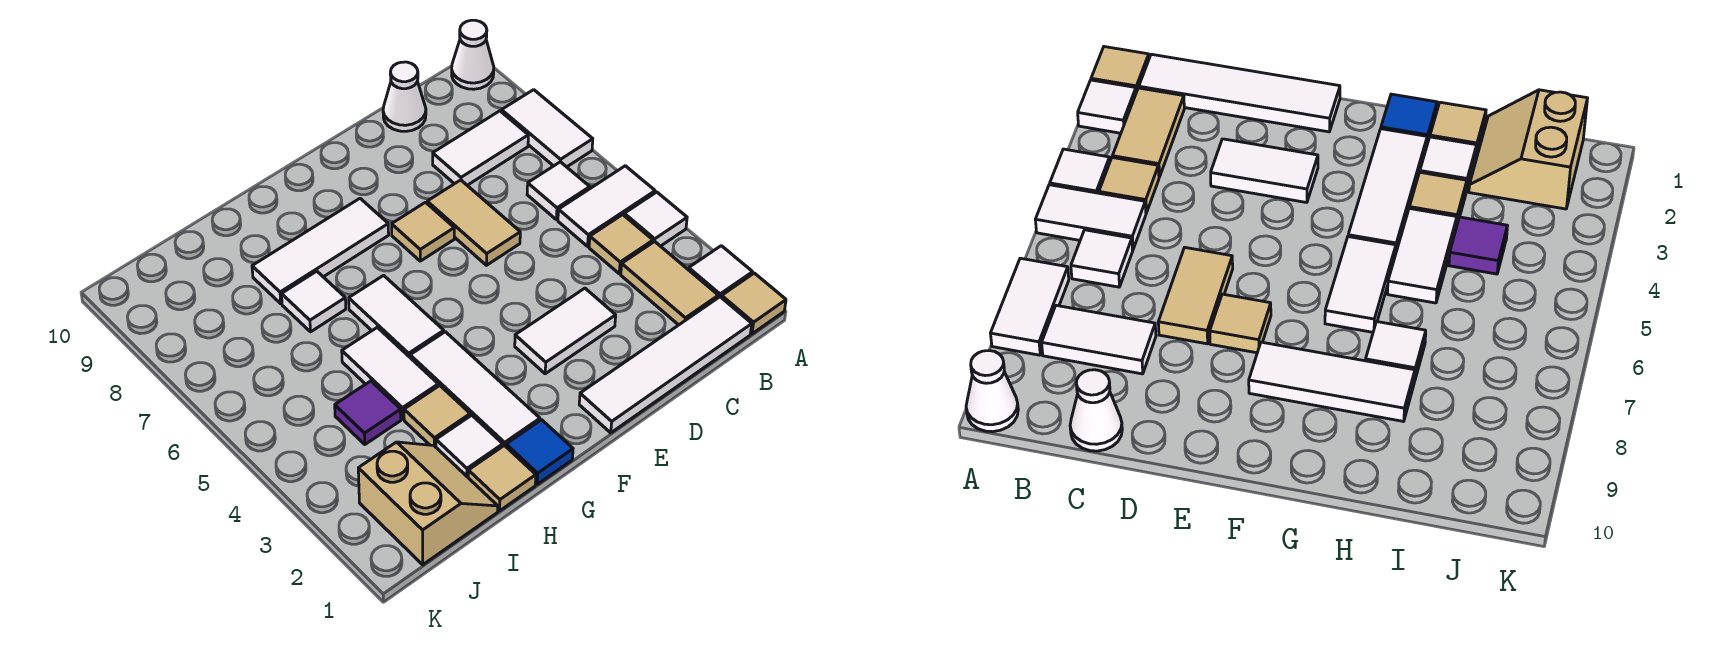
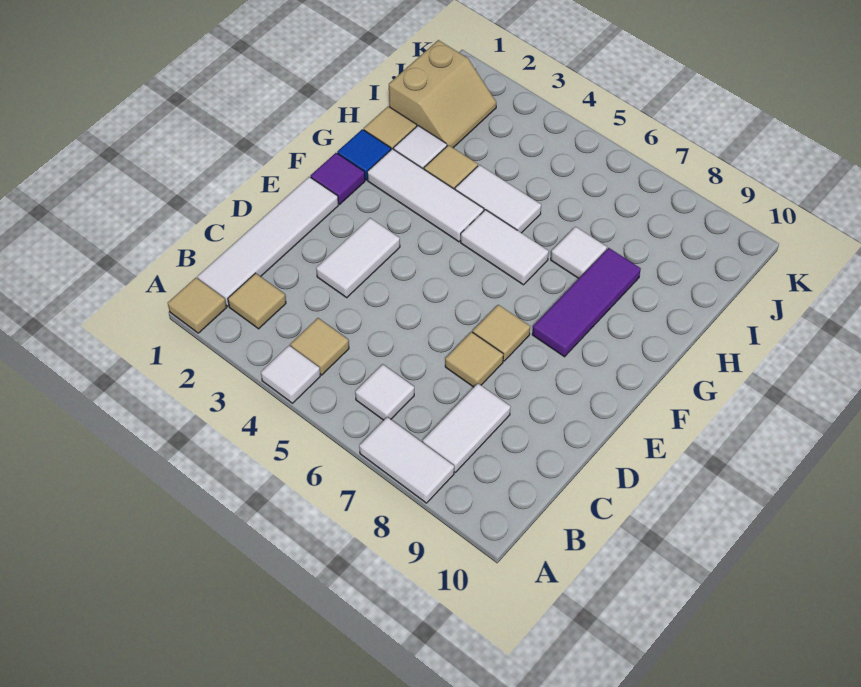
white 1x1 tile [689,246,753,298] -> none
white 1x2 tile [558,166,655,246] -> none
white 1x1 cone [452,20,494,89] -> none
tan 1x2 tile [621,241,718,325] -> tan 1x1 tile [228,273,286,329]
white 1x1 cone [383,62,426,131] -> none
tan 1x2 tile [427,180,520,265] -> tan 1x1 tile [445,332,503,387]
white 1x3 tile [252,199,389,304] -> purple 1x3 tile [532,248,641,357]
tan 2x2 slope [358,442,498,565] -> tan 2x2 slope turned to [389,40,496,148]
purple 1x1 tile [335,381,401,444] -> purple 1x1 tile moved to [310,153,365,204]

